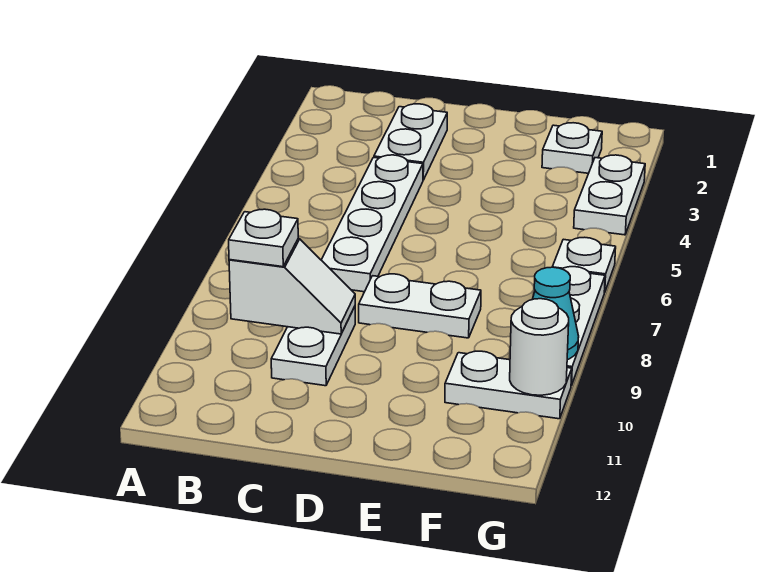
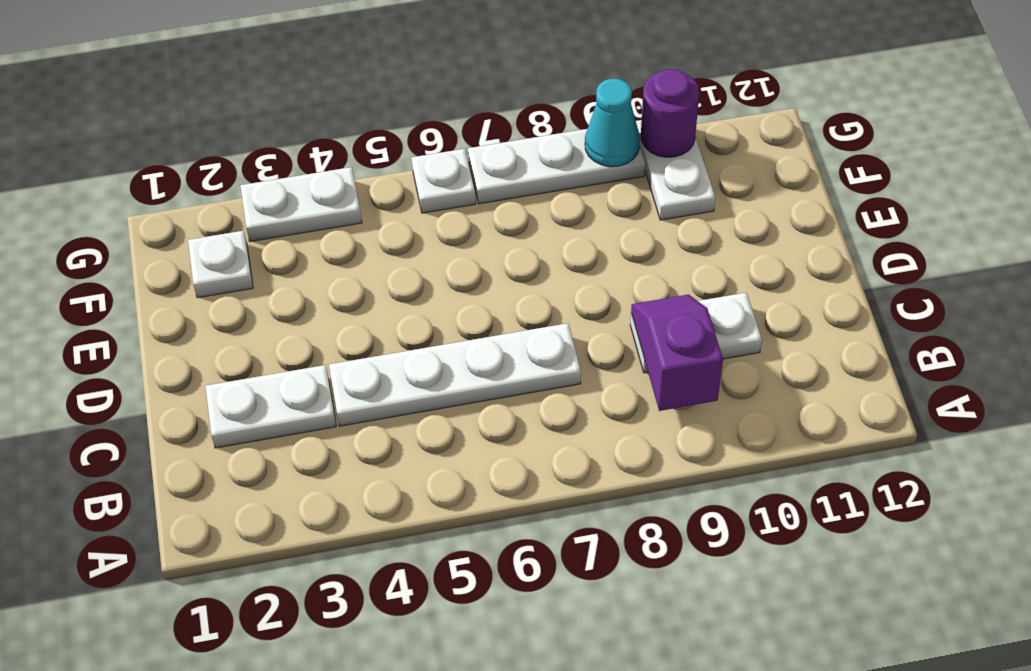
white 1x2 slope [229,239,355,334] -> purple 1x2 slope [631,294,723,411]
white 1x1 plate [229,209,298,267] -> none
white 1x2 plate [359,274,481,338] -> none
white 1x1 round brick [510,299,569,395] -> purple 1x1 round brick [641,69,699,157]

